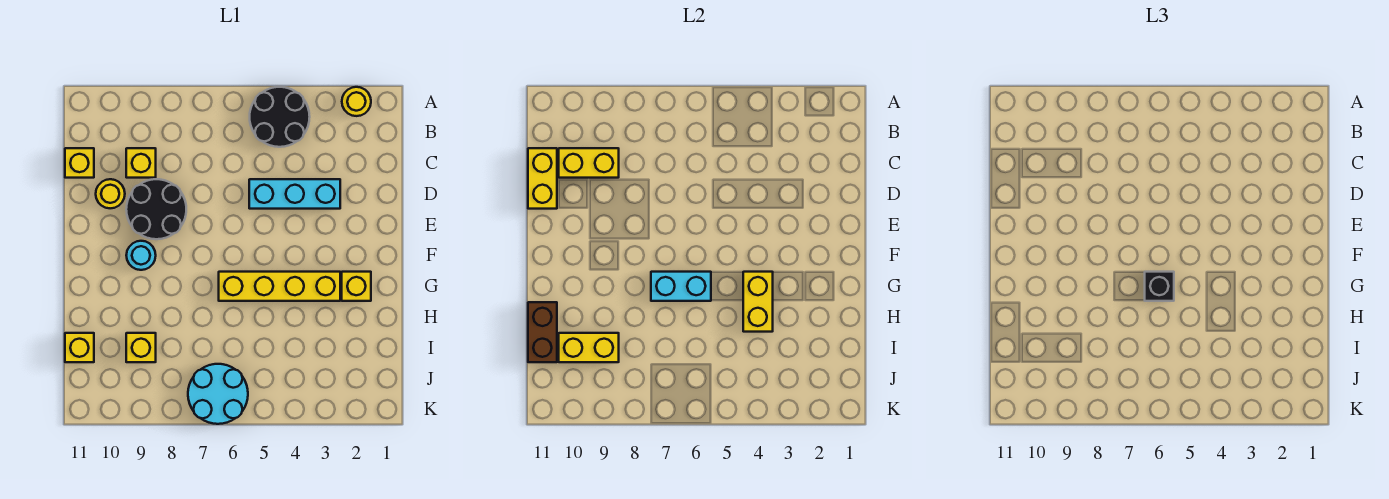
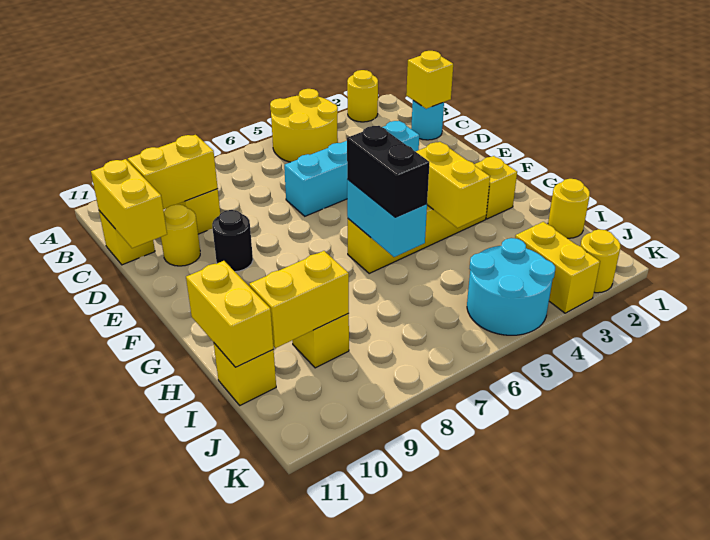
black 2x2 round brick [250,87,310,147] -> yellow 2x2 round brick [270,89,338,162]
none -> yellow 1x1 brick [406,51,453,109]
cyan 1x3 brick [249,179,340,209] -> cyan 1x4 brick [284,121,419,216]
black 2x2 round brick [126,179,186,239] -> black 1x1 round brick [212,210,253,272]
cyan 1x1 round brick [126,241,156,270] -> cyan 1x1 round brick moved to [411,100,444,140]
cyan 1x2 brick [651,272,711,301] -> cyan 1x2 brick turned to [347,179,427,257]
black 1x1 brick [1145,272,1174,301] -> black 1x2 brick [347,126,429,217]
brown 1x2 brick [528,302,557,362] -> yellow 1x2 brick [186,261,273,367]
none -> yellow 1x1 round brick [548,179,590,238]
none -> yellow 1x2 brick [515,222,600,313]
cyan 2x2 round brick [188,364,248,424] -> cyan 2x2 round brick moved to [467,238,555,335]
none -> yellow 1x1 round brick [580,229,621,293]

